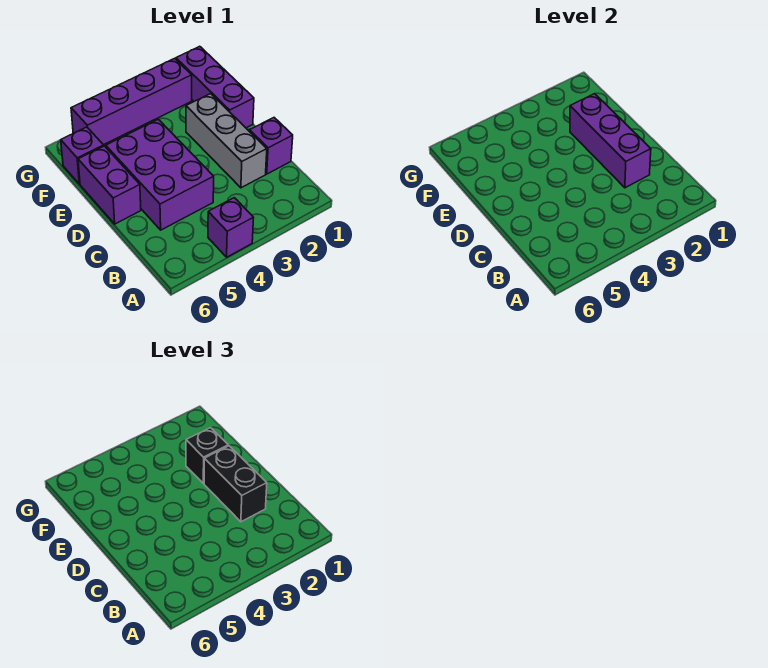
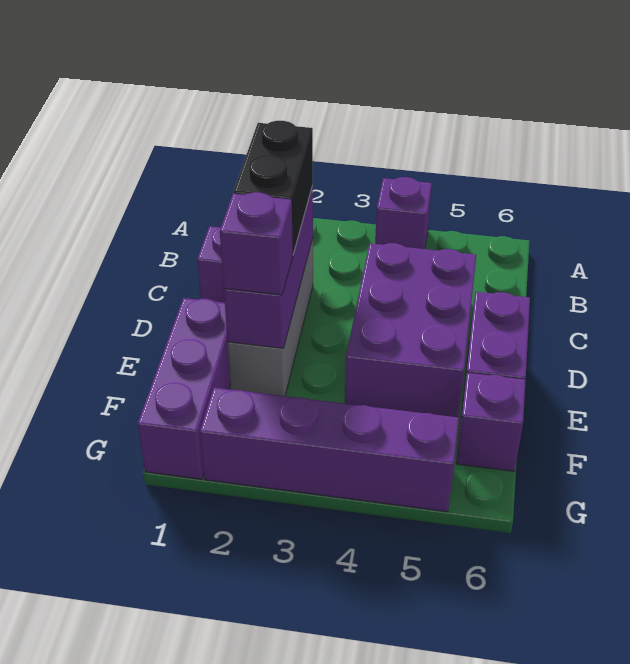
black 1x1 brick [186,428,228,484] -> purple 1x1 brick [220,192,293,295]

